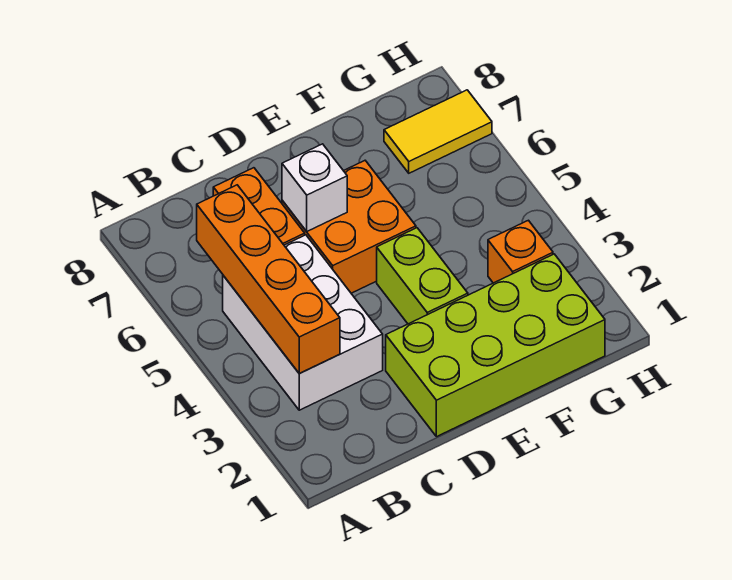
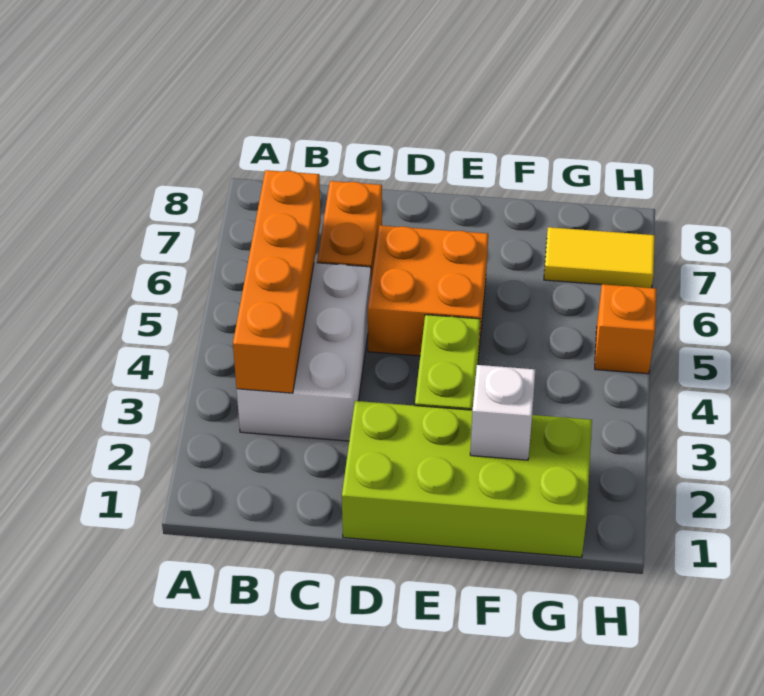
white 1x1 brick [282,144,347,231] -> white 1x1 brick moved to [470,365,535,460]
orange 1x1 brick [488,220,553,283] -> orange 1x1 brick moved to [595,284,656,374]

